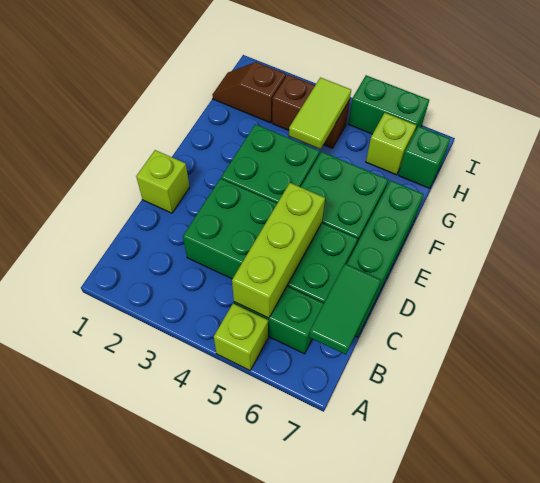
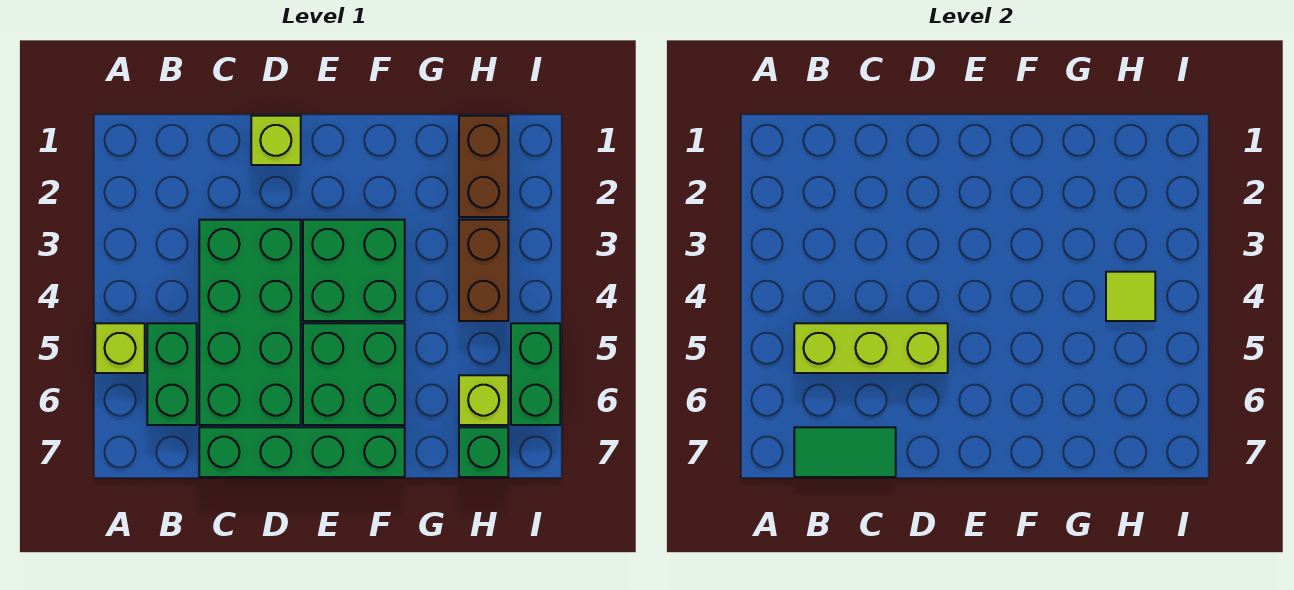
lime 1x2 tile [289,77,351,149] -> lime 1x1 tile [1106,272,1155,321]
brown 1x2 slope [212,62,286,123] -> brown 1x2 brick [459,116,508,217]

